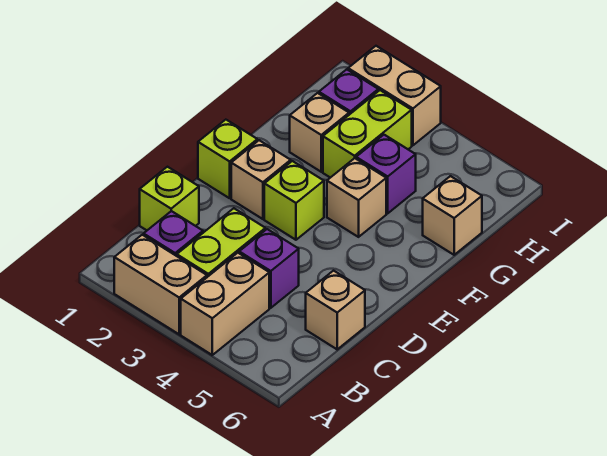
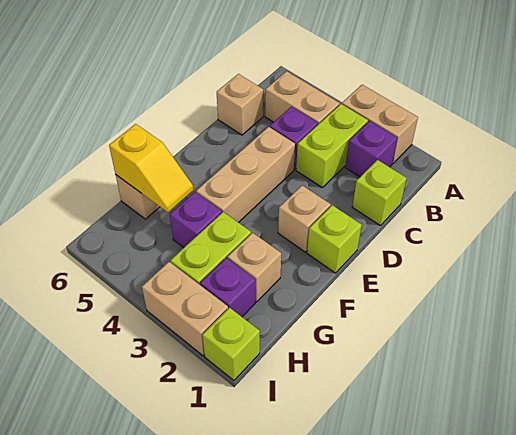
tan 1x2 brick [181,253,269,355] -> tan 1x2 brick turned to [265,71,340,124]
lime 1x1 brick [264,161,324,240] -> lime 1x1 brick moved to [202,307,260,380]
tan 1x1 brick [327,158,386,237] -> tan 1x3 brick [196,127,295,223]
none -> yellow 1x2 slope [109,124,193,212]

